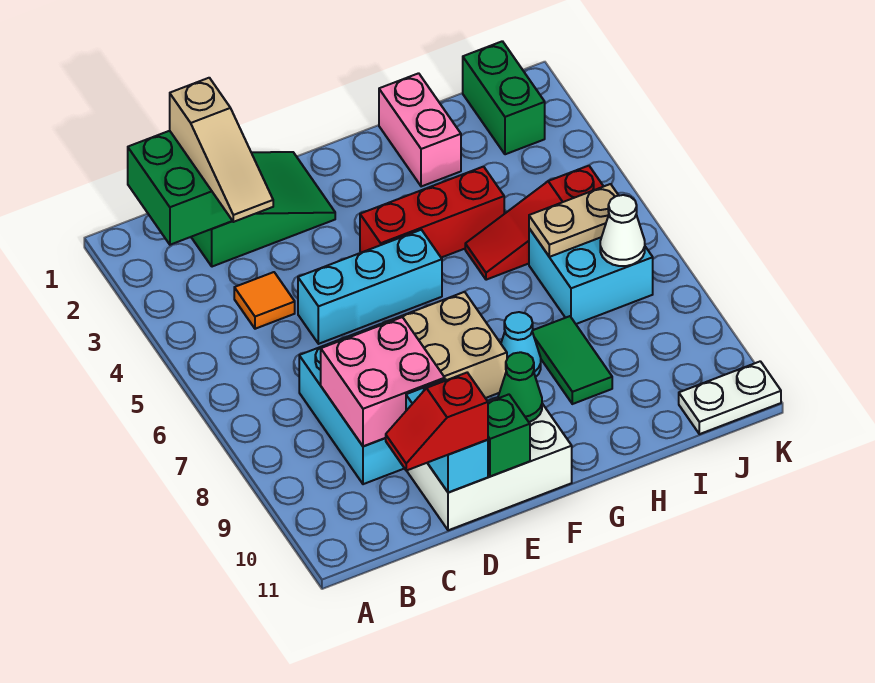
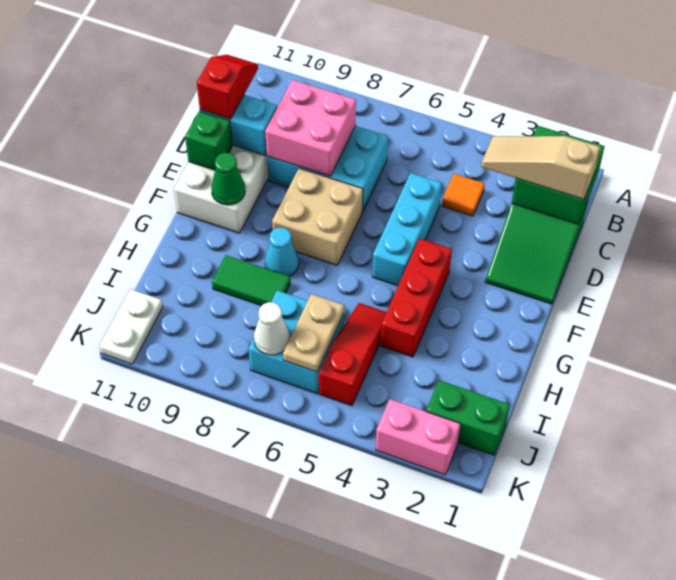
pink 1x2 brick [379,73,461,187] -> pink 1x2 brick moved to [376,399,460,475]

